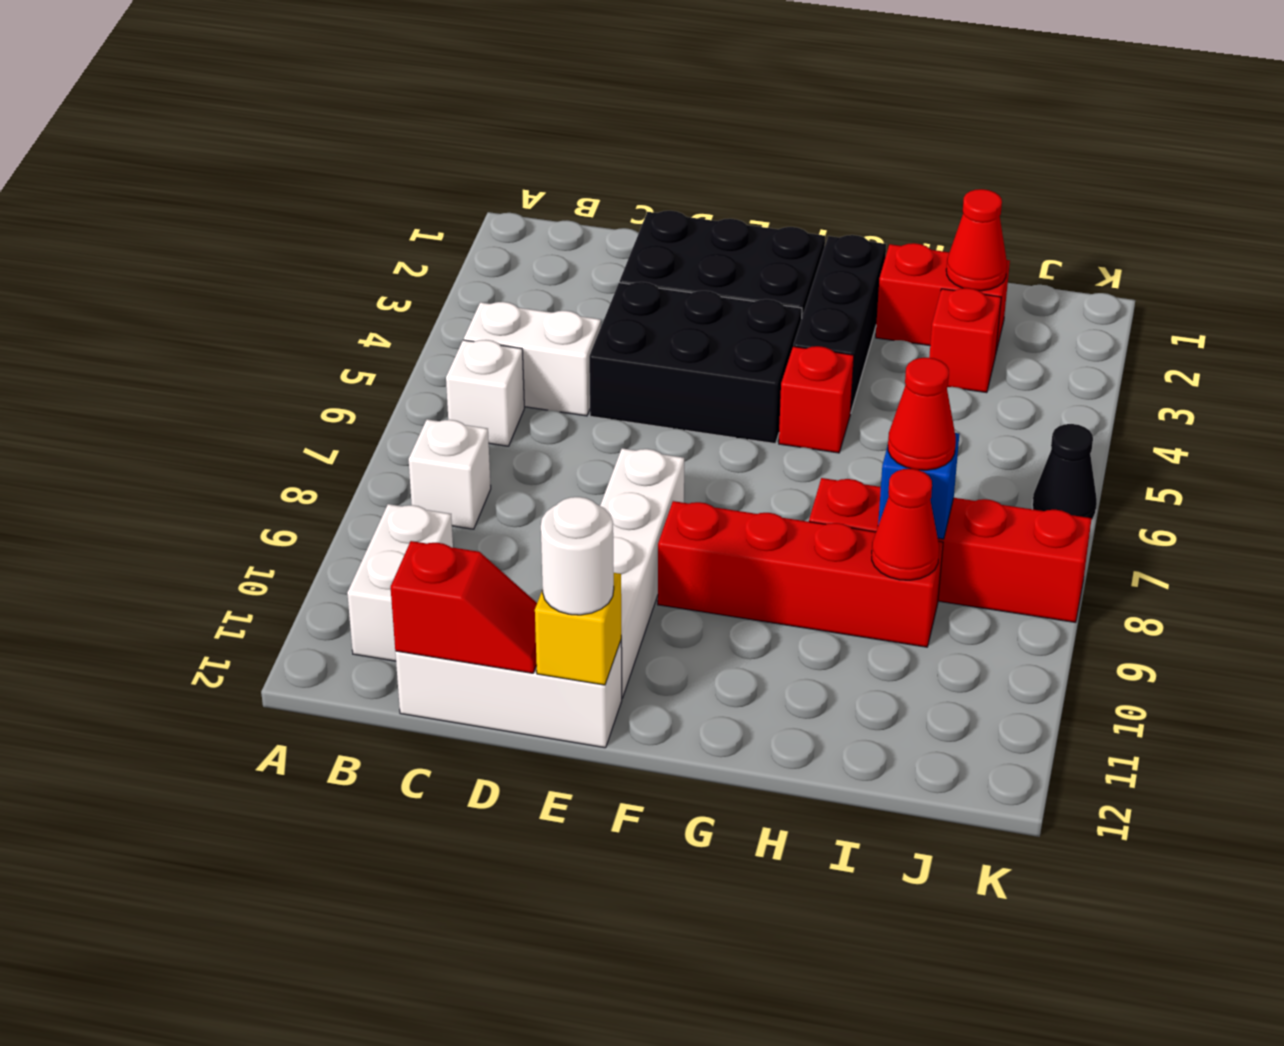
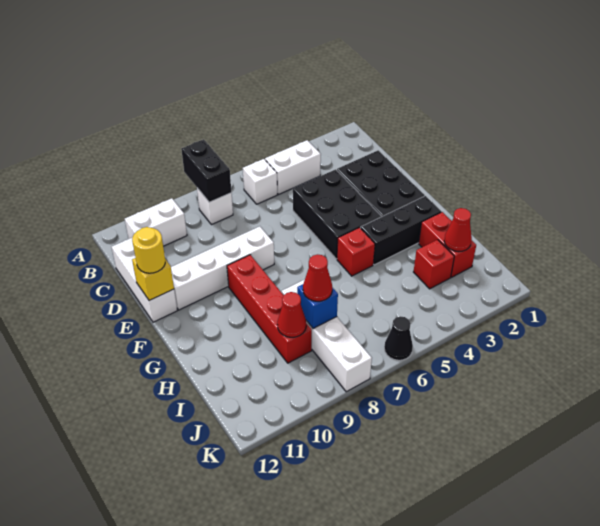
none -> black 1x2 brick [181,139,231,202]
white 1x2 brick [464,302,601,416] -> white 1x2 brick turned to [265,140,321,194]
red 1x2 slope [391,541,537,673] -> none
white 1x1 round brick [541,497,614,615] -> yellow 1x1 round brick [132,227,165,273]
red 1x4 brick [809,478,1092,622] -> white 1x4 brick [282,279,372,392]

